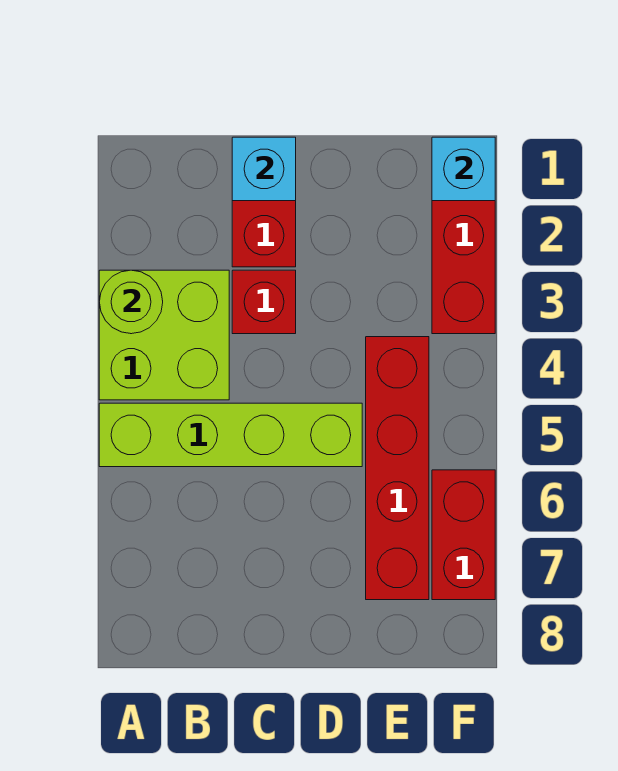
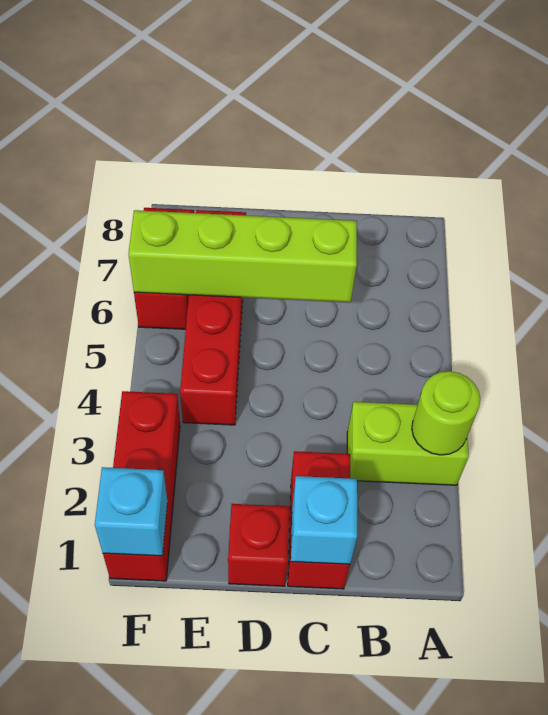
lime 2x2 brick [99,270,229,400] -> lime 1x2 brick [347,402,469,485]
lime 1x4 brick [99,403,362,467] -> lime 1x4 brick moved to [128,210,357,302]
red 1x1 brick [232,270,296,334] -> red 1x1 brick moved to [228,504,289,586]

